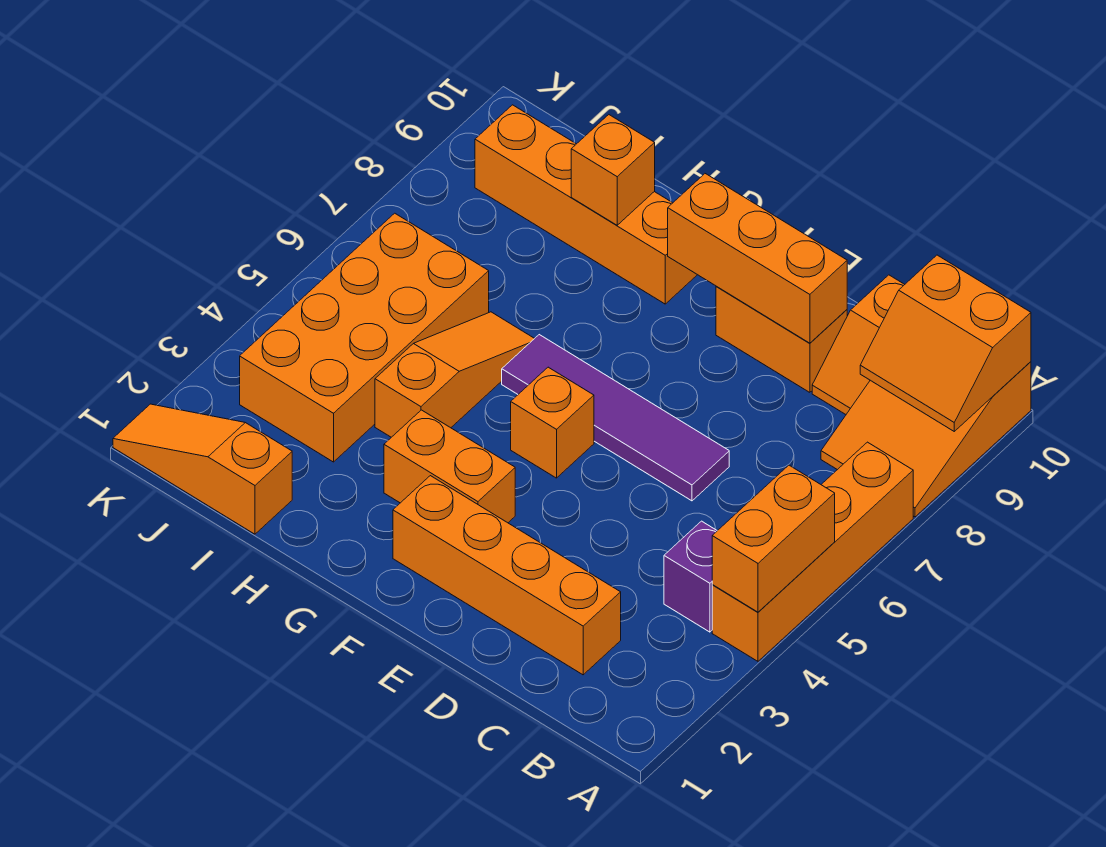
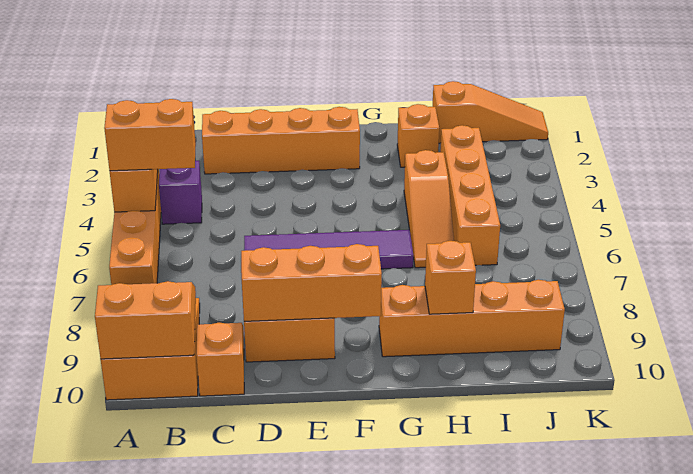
orange 1x2 brick [384,410,515,523] -> orange 1x2 brick moved to [104,99,196,171]
orange 1x1 brick [511,367,594,478] -> orange 1x1 brick moved to [397,104,439,167]
orange 2x4 brick [240,213,489,462] -> orange 1x4 brick [440,125,500,265]

